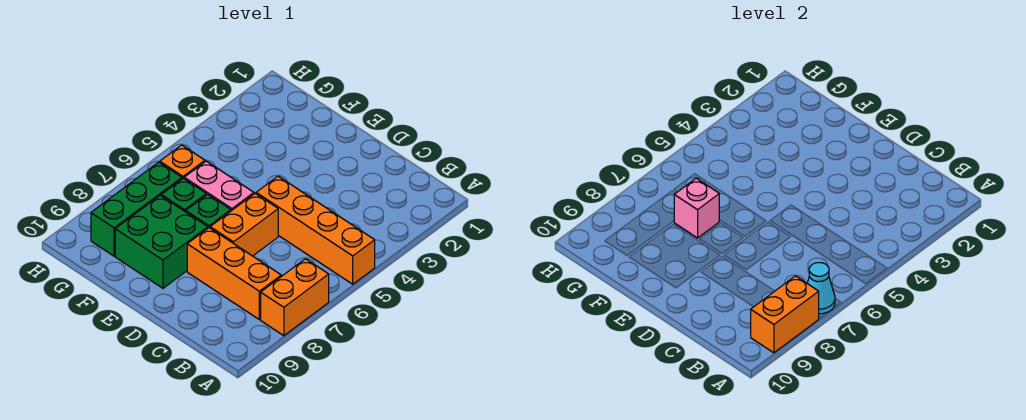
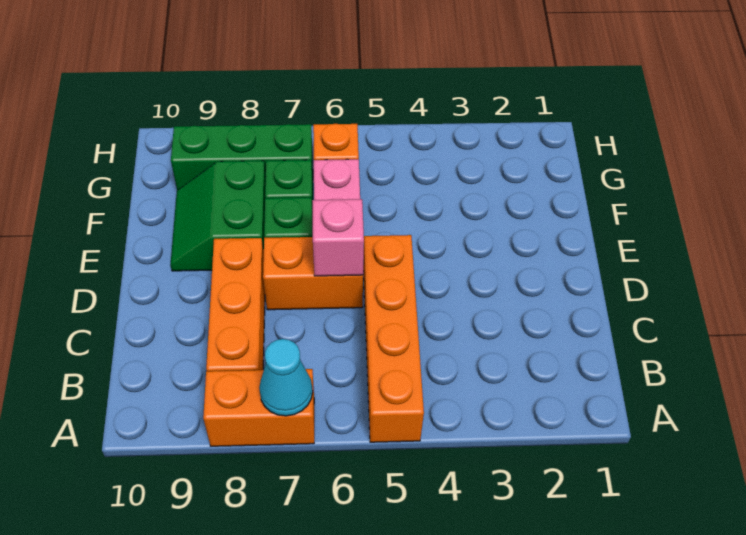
orange 1x2 brick [751,276,819,353] -> none
green 2x2 brick [115,195,208,288] -> green 2x2 slope [170,161,266,271]
pink 1x1 brick [674,178,719,238] -> pink 1x1 brick moved to [312,199,364,276]

